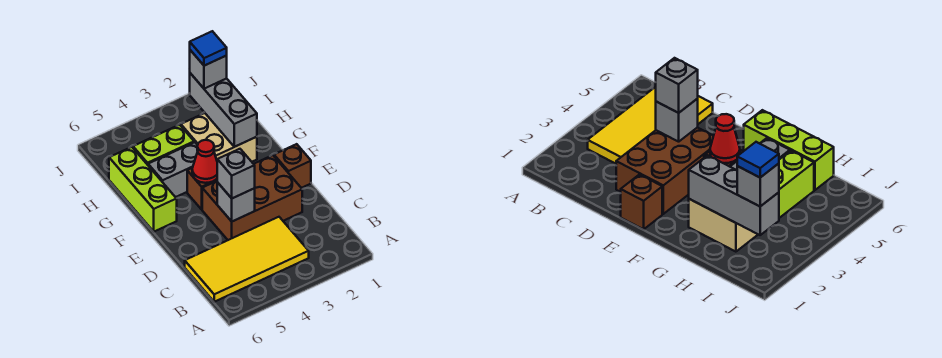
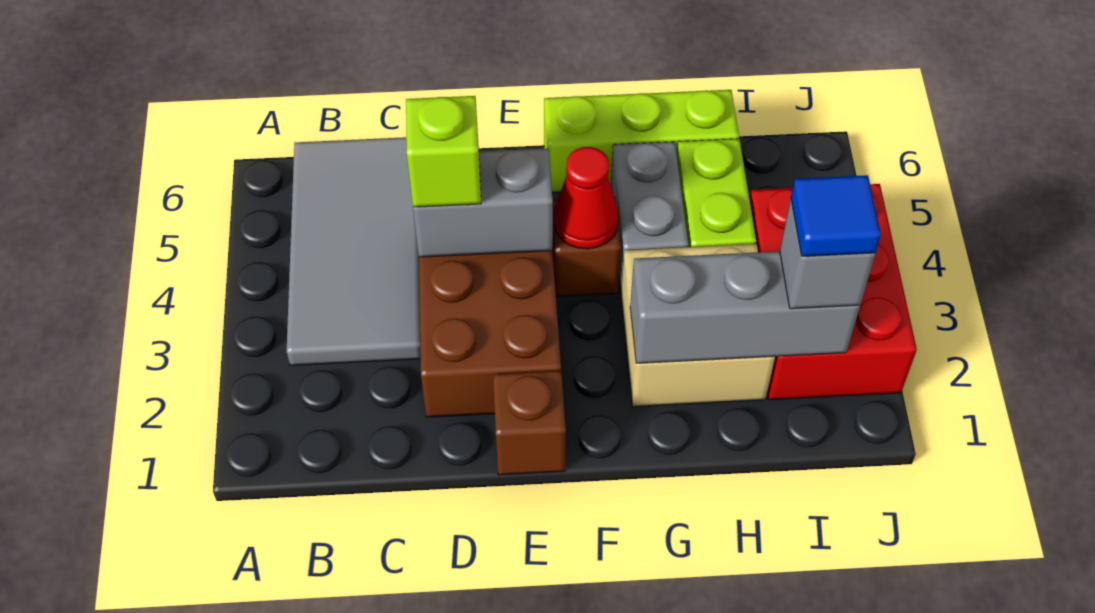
yellow 2x4 tile [185,217,309,302] -> grey 2x4 tile [287,137,421,366]
grey 1x1 brick [217,182,255,221] -> grey 1x2 brick [413,148,553,257]
grey 1x1 brick [217,149,255,198] -> lime 1x1 brick [406,96,481,207]
none -> red 2x3 brick [750,184,917,400]

